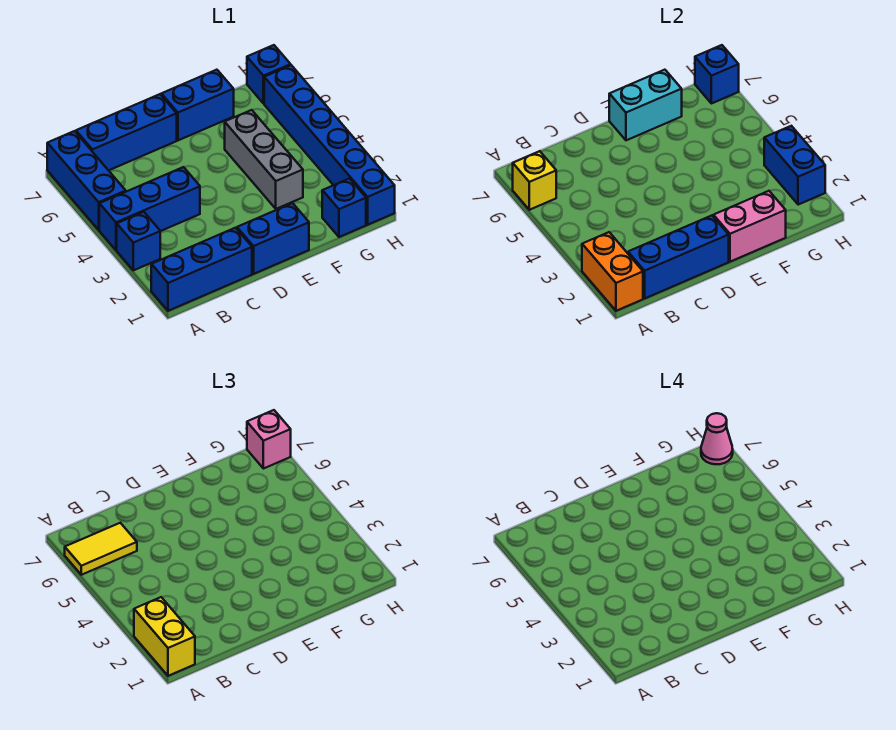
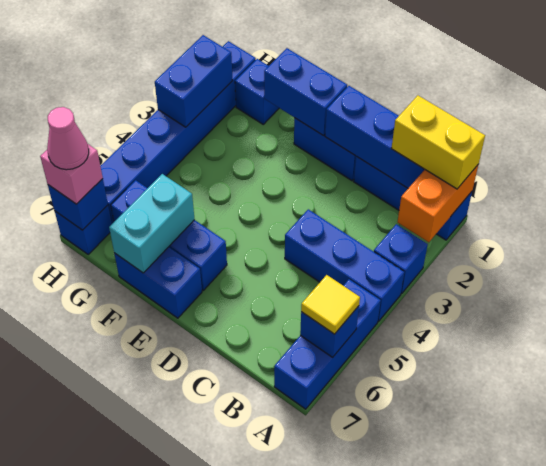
yellow 1x2 brick [134,597,195,676] -> yellow 1x2 brick turned to [391,95,485,189]
yellow 1x1 brick [513,151,556,210] -> blue 1x1 brick [300,306,359,358]
yellow 1x2 tile [65,523,137,575] -> yellow 1x1 tile [301,275,360,334]
blue 1x3 brick [76,94,177,170] -> blue 1x3 brick moved to [111,180,227,290]
pink 1x2 brick [713,191,786,262] -> blue 1x2 brick [264,48,347,135]
cyan 1x2 brick [609,70,682,140] -> cyan 1x2 brick turned to [109,174,195,273]
grey 1x3 brick [225,110,303,209] -> none

